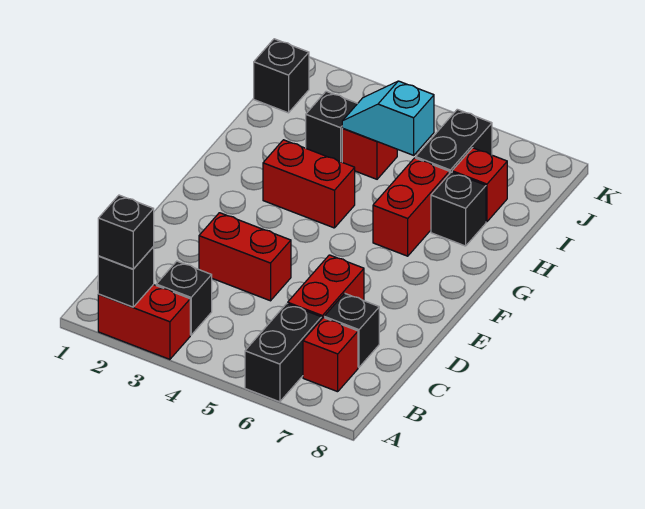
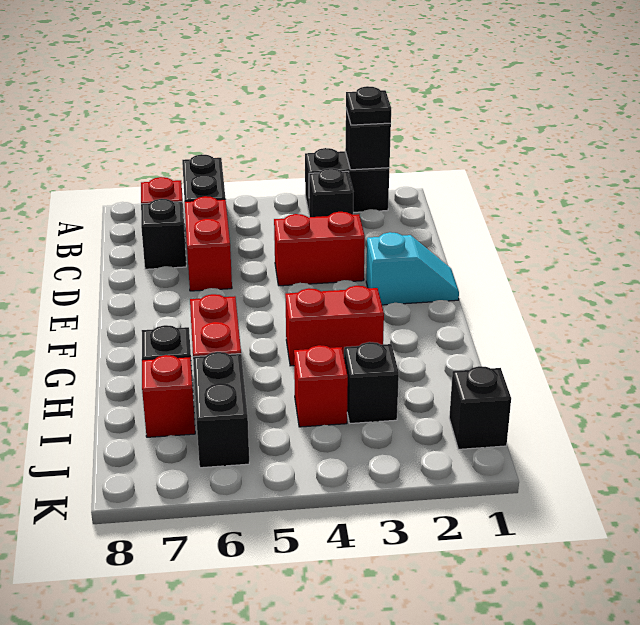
red 1x2 brick [98,285,190,359] -> black 1x2 brick [305,148,389,212]
black 1x1 brick [98,195,154,269] -> black 1x1 plate [346,86,391,125]
cyan 1x2 slope [342,81,434,155] -> cyan 1x2 slope moved to [366,232,459,305]

